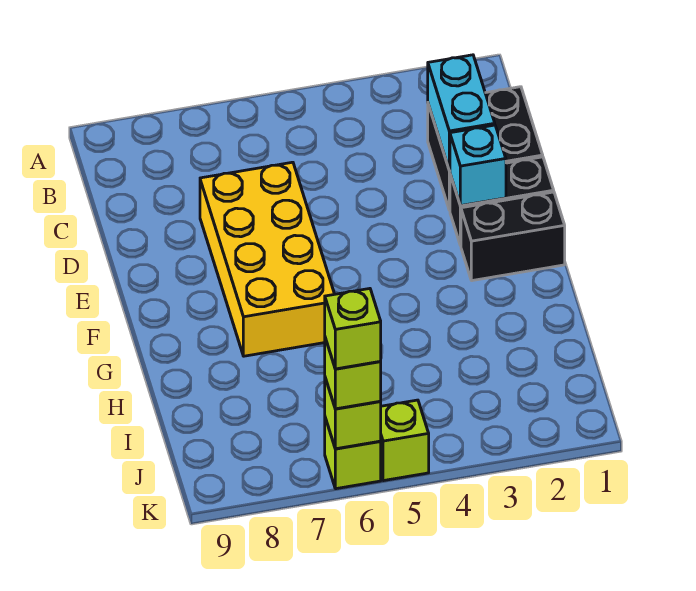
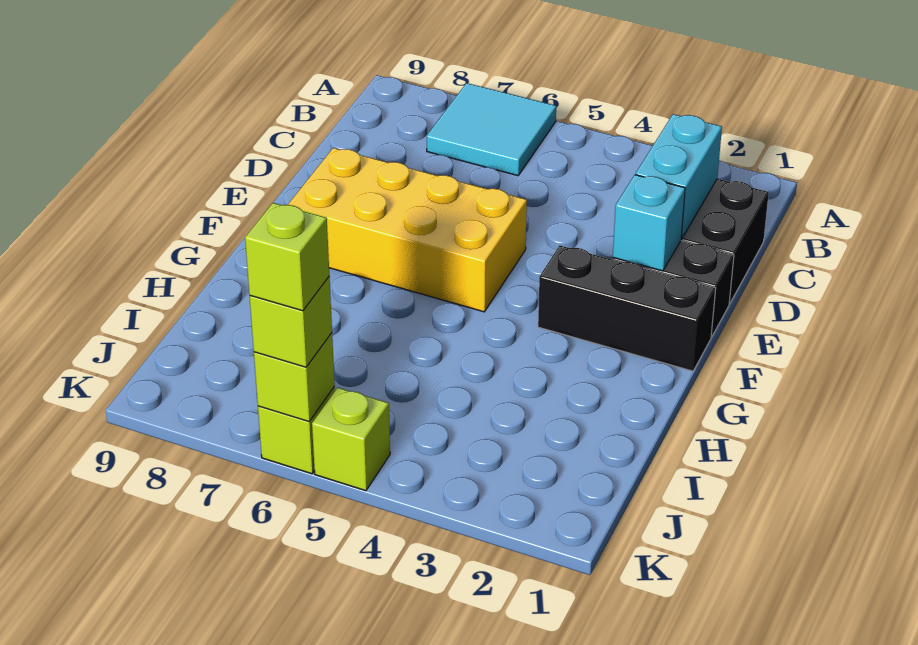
none -> cyan 2x2 tile [427,83,556,176]
yellow 2x4 brick [200,162,334,356] -> yellow 2x4 brick turned to [288,148,527,312]
black 1x2 brick [461,192,565,281] -> black 1x3 brick [538,246,716,371]

